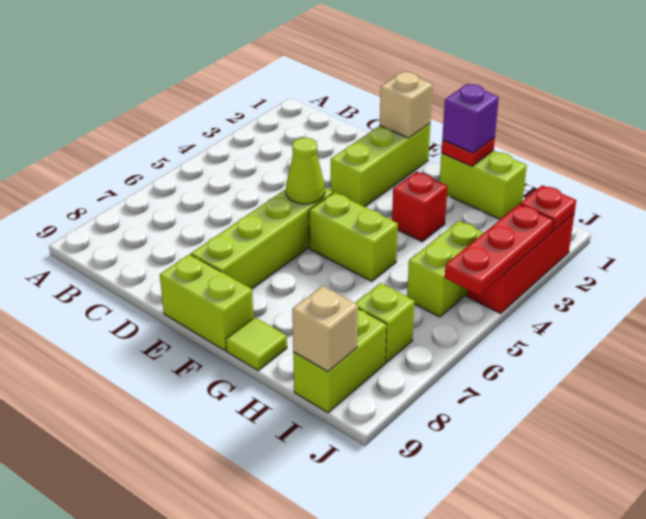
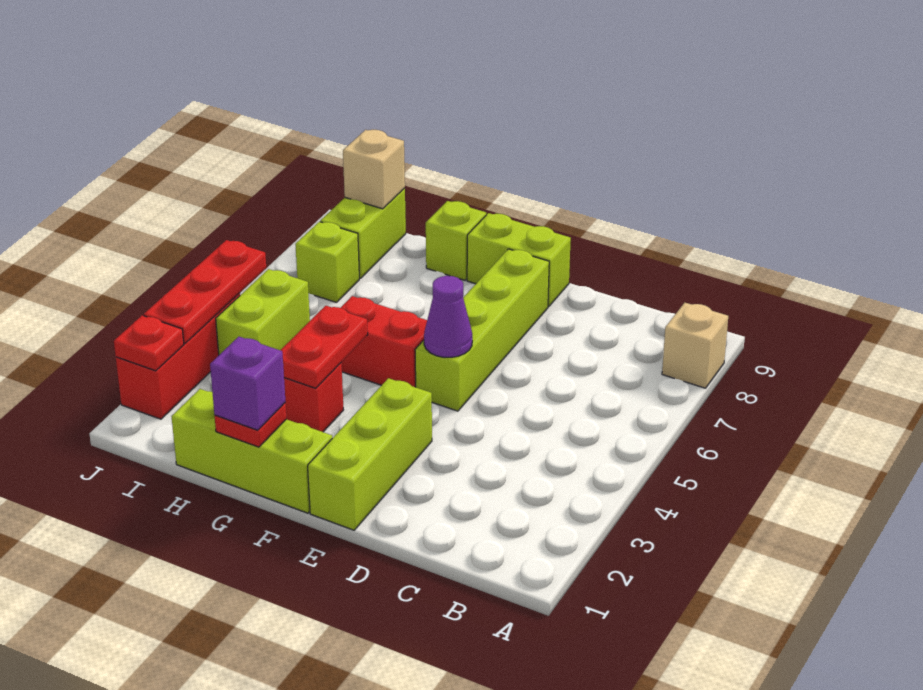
tan 1x1 brick [380,72,433,138] -> tan 1x1 brick moved to [662,303,728,388]
lime 1x1 cone [286,138,325,204] -> purple 1x1 cone [424,276,472,357]
lime 1x2 brick [309,192,398,281] -> red 1x2 brick [341,296,427,387]
lime 1x2 brick [439,151,527,219] -> lime 1x3 brick [172,389,332,513]
none -> red 1x2 plate [280,306,368,388]
lime 1x1 tile [226,318,287,371] -> lime 1x1 brick [426,201,486,280]

